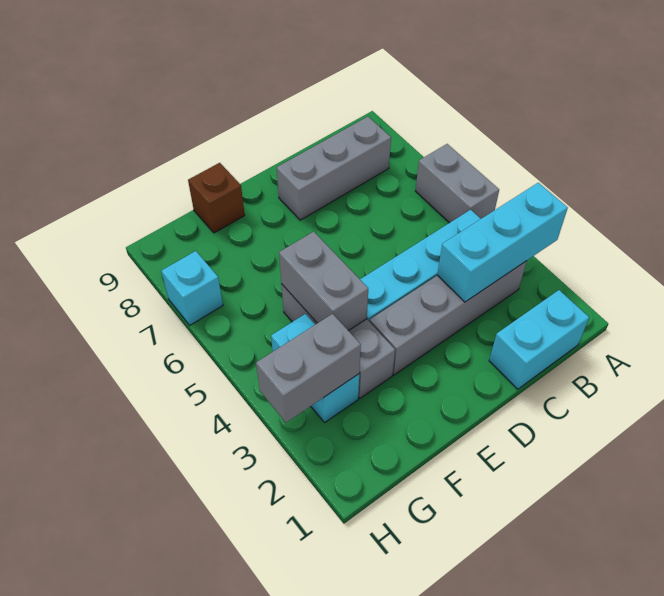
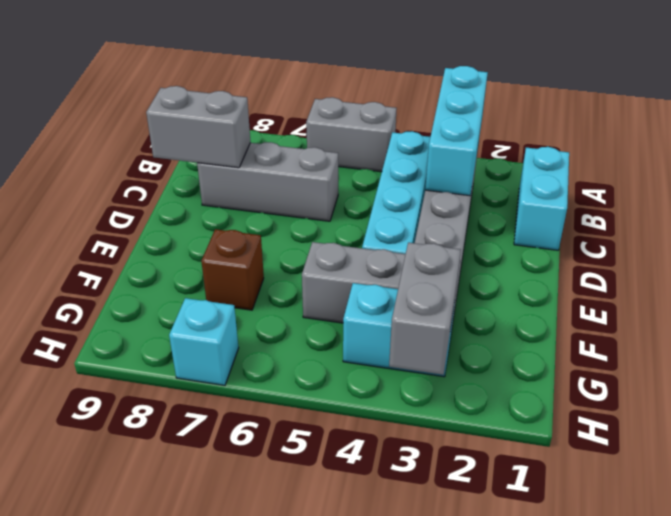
grey 1x3 brick [277,117,391,220] -> grey 1x3 brick turned to [197,142,338,221]
grey 1x2 brick [279,232,368,331] -> grey 1x2 brick moved to [146,86,251,168]
brown 1x1 brick [188,163,245,233] -> brown 1x1 brick moved to [201,229,264,310]

